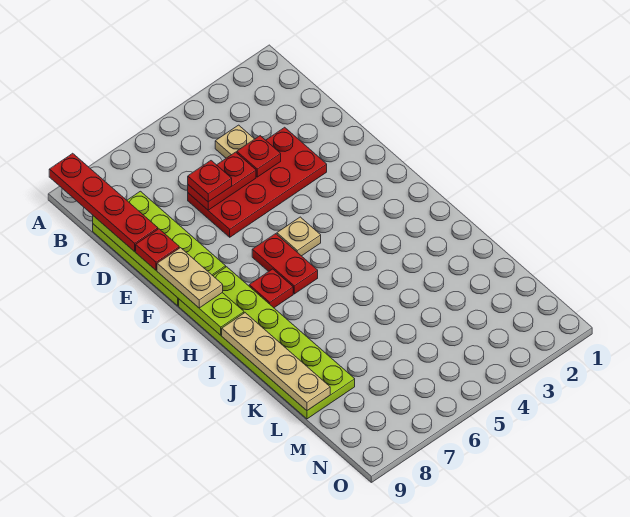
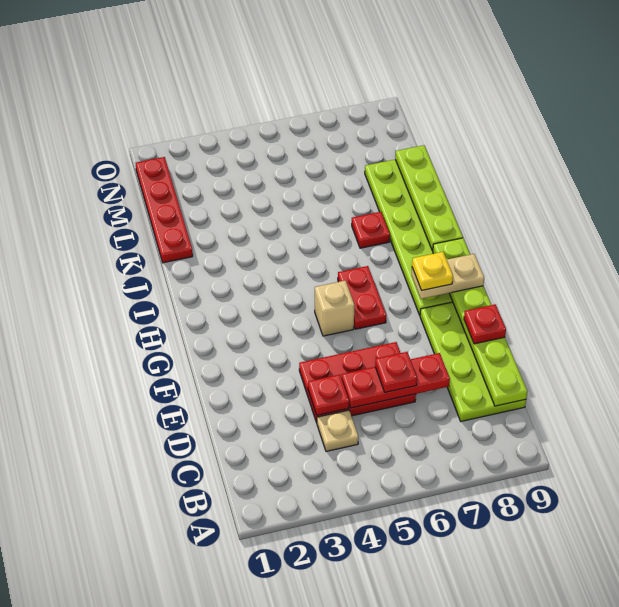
red 1x4 plate [49,153,158,252] -> red 1x4 plate moved to [136,157,193,263]
red 2x4 plate [188,127,327,237] -> red 2x3 plate [299,342,416,423]
red 1x2 plate [188,152,256,210] -> red 1x3 plate [342,353,450,408]
tan 1x2 plate [157,248,223,308] -> tan 1x2 plate turned to [412,254,484,299]
tan 1x1 plate [277,217,321,256] -> tan 1x1 brick [315,281,354,336]
none -> yellow 1x1 plate [412,252,453,290]
red 1x1 plate [249,269,293,308] -> red 1x1 plate moved to [352,212,390,248]
tan 1x4 plate [222,313,330,411] -> lime 1x4 plate [395,145,463,251]

